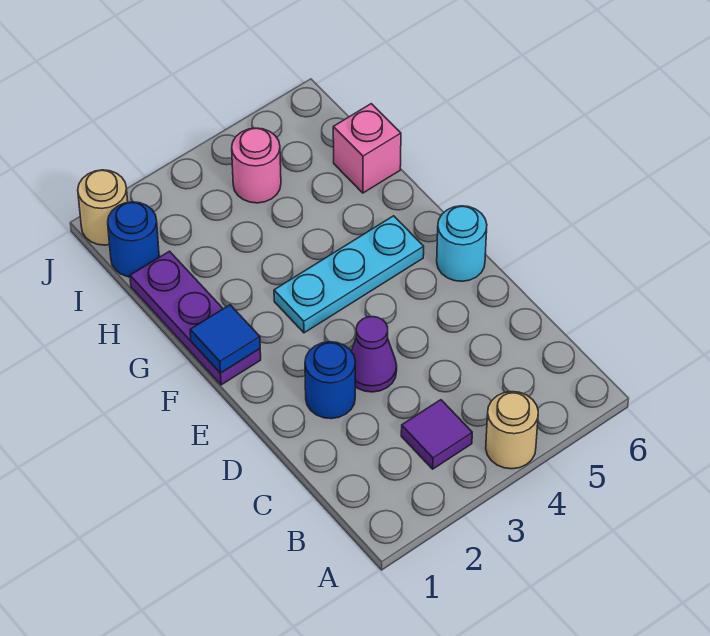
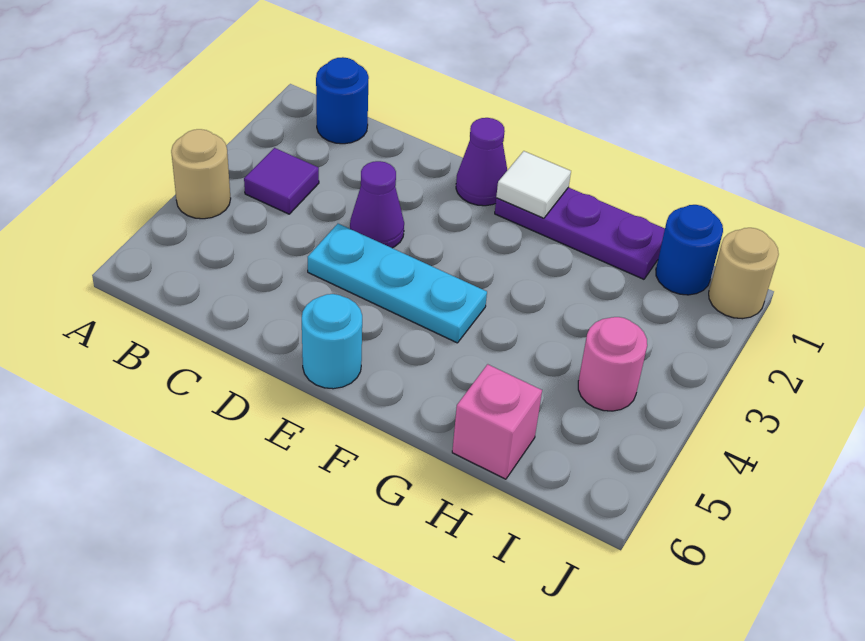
blue 1x1 round brick [305,342,355,419] -> blue 1x1 round brick moved to [316,57,369,144]
none -> purple 1x1 cone [456,118,507,206]
blue 1x1 tile [190,305,260,373] -> white 1x1 tile [496,151,571,218]
cyan 1x3 plate [274,216,424,333] -> cyan 1x3 plate turned to [308,224,487,343]

